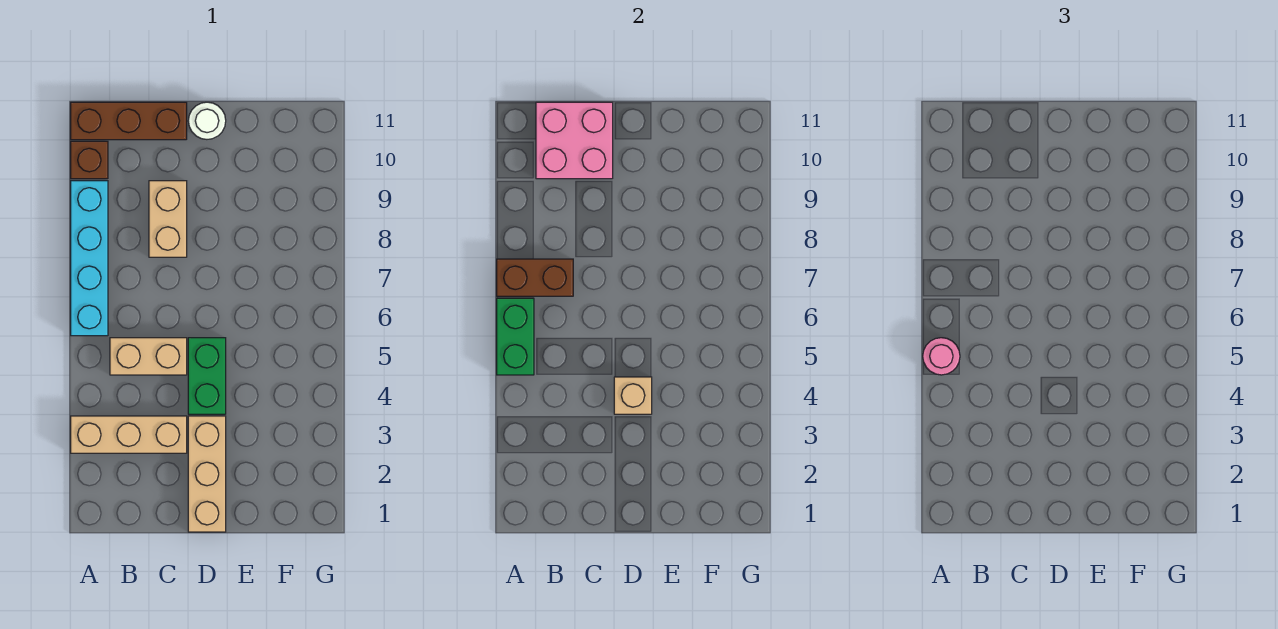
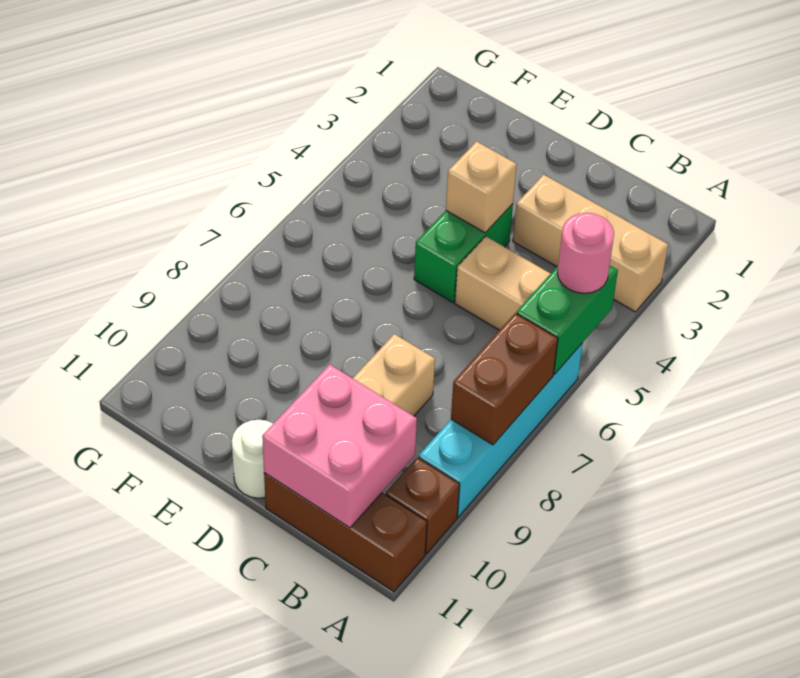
brown 1x2 brick [497,259,573,296] -> brown 1x2 brick turned to [451,313,558,445]
tan 1x3 brick [188,416,226,532] -> none

